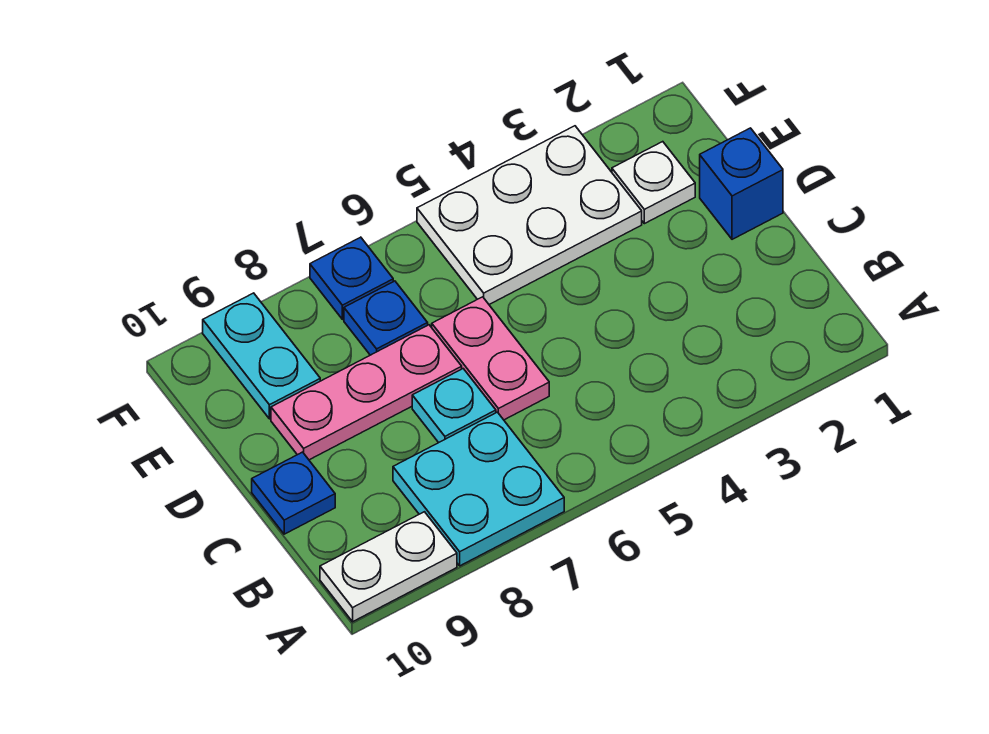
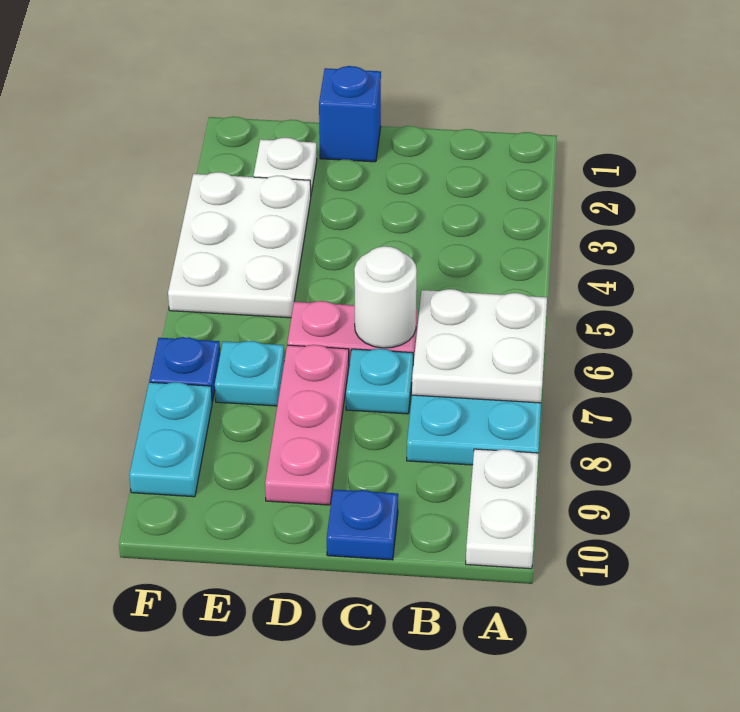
none -> white 2x2 plate [412,289,547,403]
none -> white 1x1 round brick [354,246,417,348]
blue 1x1 plate [344,281,428,355] -> cyan 1x1 plate [215,341,284,406]
cyan 1x2 plate [203,293,320,419] -> cyan 1x2 plate turned to [129,382,212,497]

